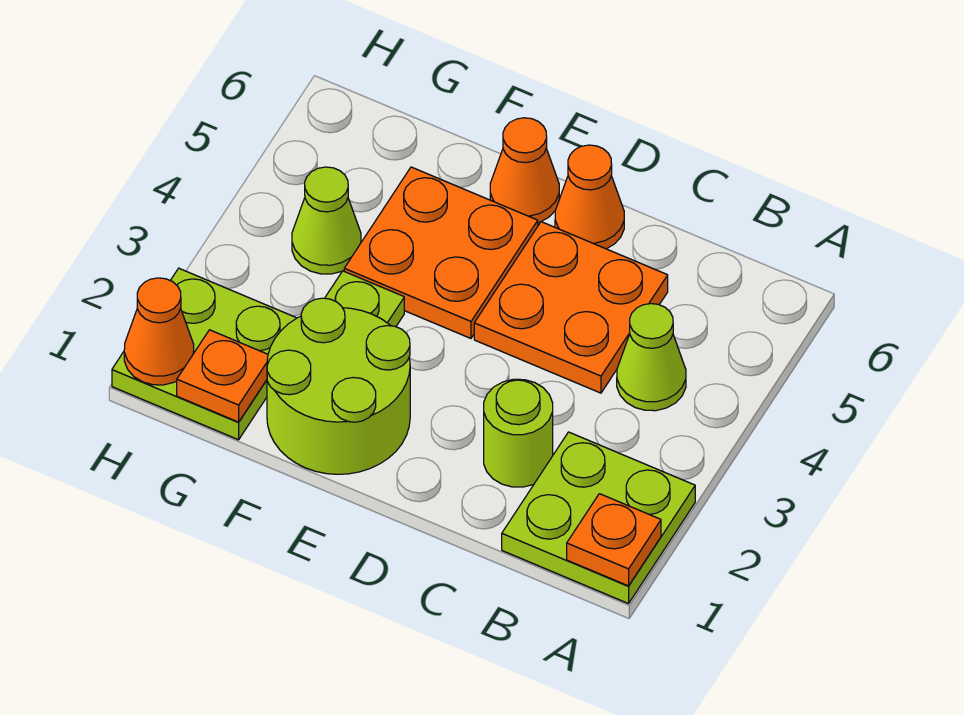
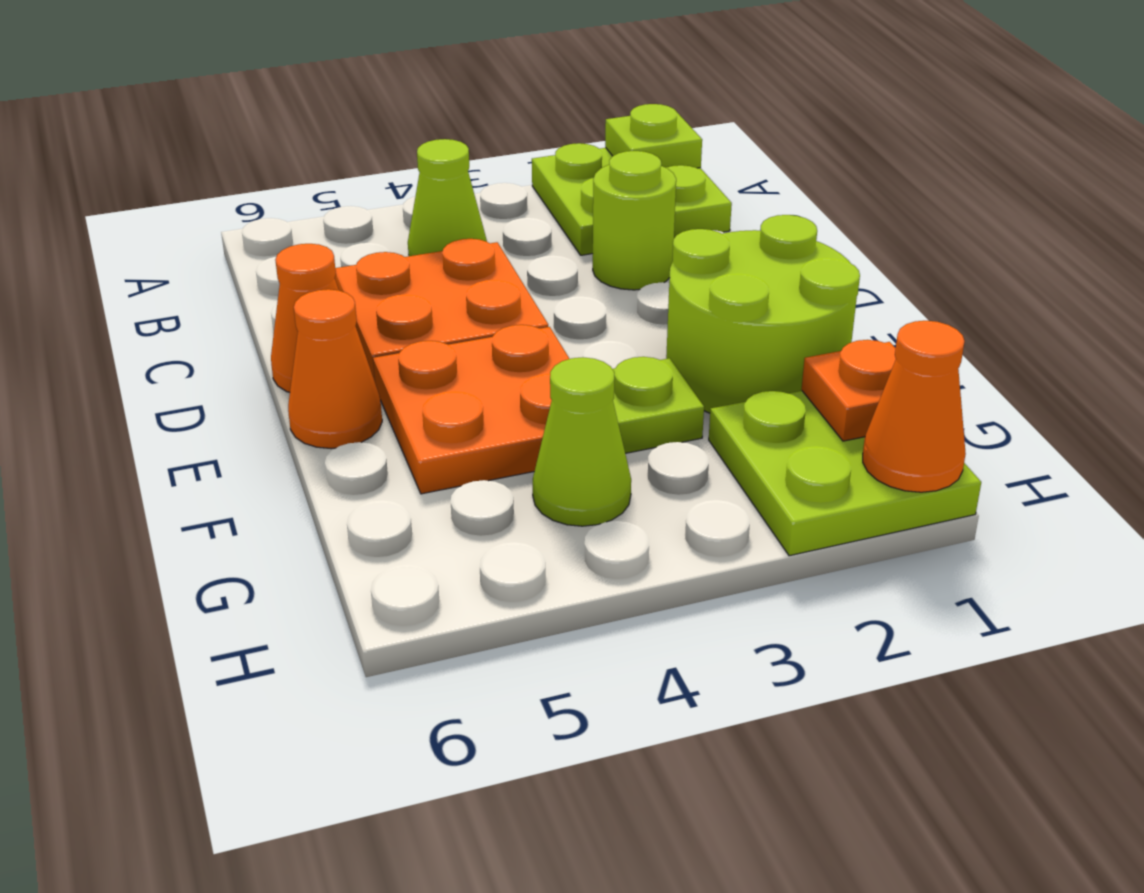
orange 1x1 plate [567,494,661,586] -> lime 1x1 plate [605,104,702,168]

